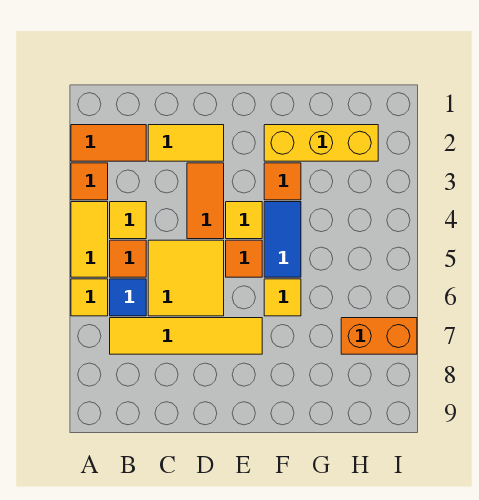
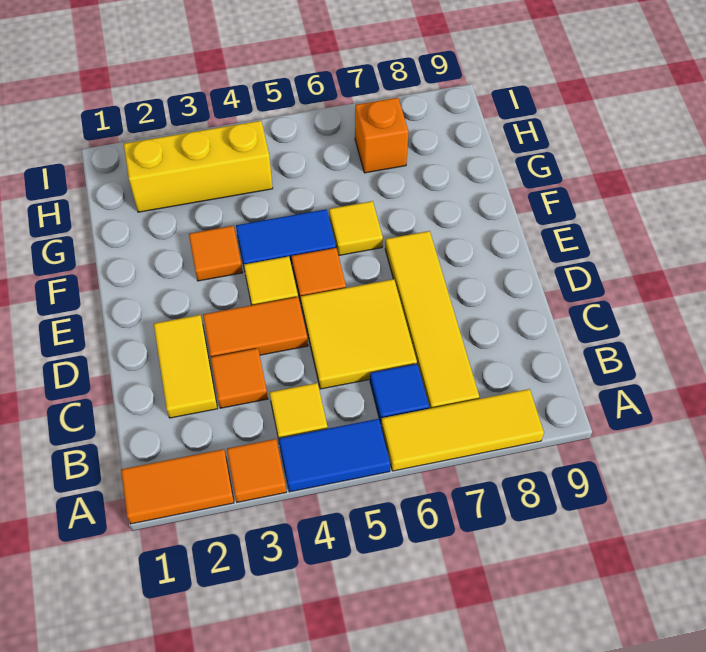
orange 1x2 tile [71,125,146,161] -> orange 1x2 tile turned to [121,449,234,524]
yellow 1x2 tile [71,202,108,277] -> blue 1x2 tile [279,419,390,492]
yellow 1x1 tile [71,279,108,316] -> yellow 1x3 tile [381,389,544,471]
orange 1x1 tile [110,240,146,277] -> orange 1x1 tile moved to [211,348,268,408]
yellow 1x3 brick [264,125,378,161] -> yellow 1x3 brick turned to [124,121,273,212]
orange 1x2 brick [341,318,417,354] -> orange 1x1 brick [355,98,409,173]

